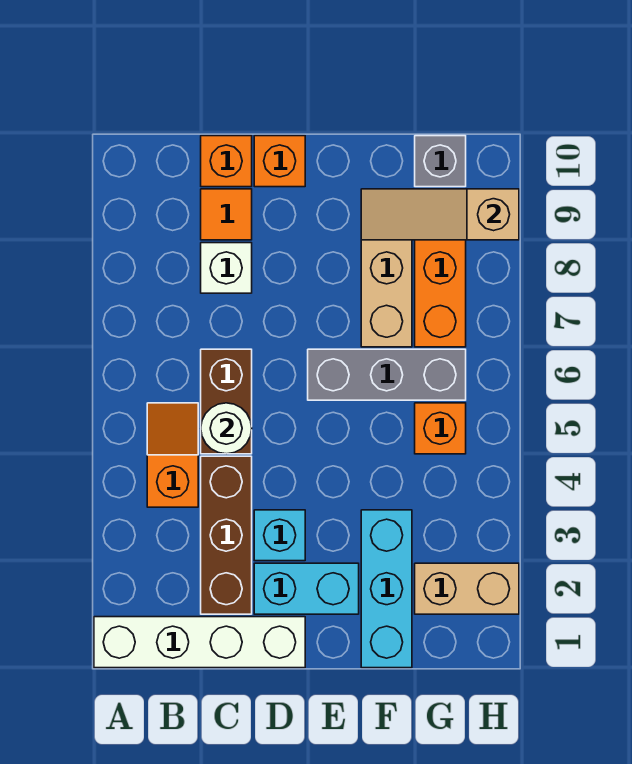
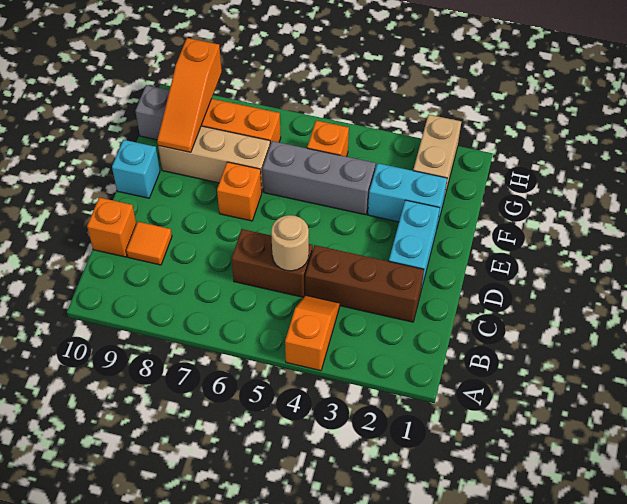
white 1x4 brick [94,617,305,668] -> none
orange 1x2 slope [147,403,198,507] -> orange 1x2 slope turned to [285,295,340,371]
white 1x1 round brick [201,403,252,454] -> tan 1x1 round brick [271,215,309,271]
white 1x1 brick [201,243,252,293] -> none
cyan 1x1 brick [254,510,305,561] -> cyan 1x1 brick moved to [112,140,160,198]
orange 1x1 brick [254,136,305,187] -> orange 1x1 brick moved to [217,162,262,221]
grey 1x3 brick [308,349,466,400] -> grey 1x3 brick turned to [263,141,376,215]
cyan 1x3 brick [361,510,412,668] -> cyan 1x2 brick [368,163,447,227]
tan 1x3 slope [361,189,519,240] -> orange 1x3 slope [157,38,222,152]

